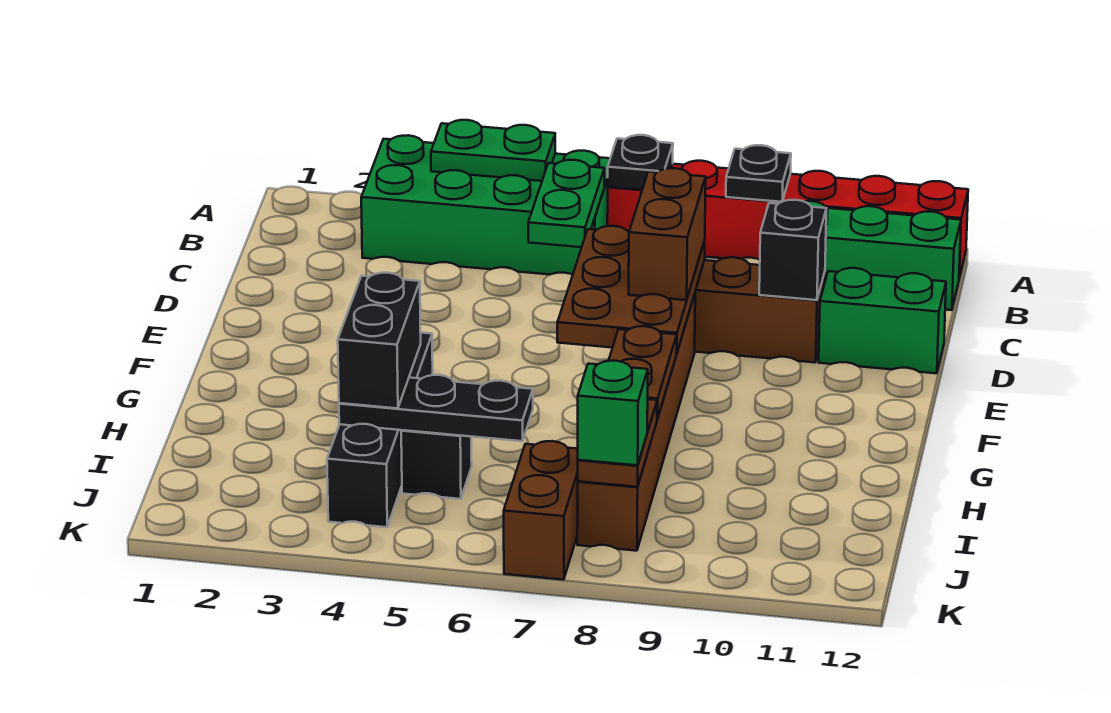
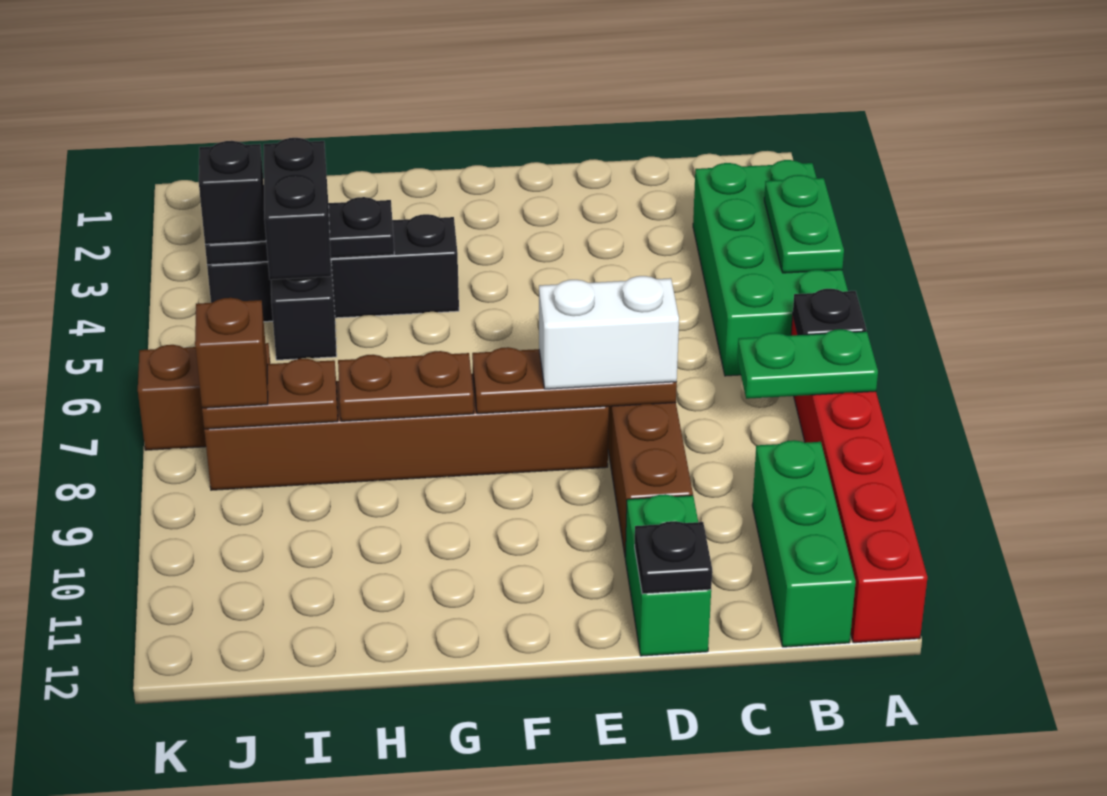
black 1x1 plate [726,145,791,202] -> black 1x1 plate moved to [635,521,712,594]
green 1x2 plate [528,160,604,247] -> green 1x2 plate moved to [737,329,878,399]
brown 2x3 plate [557,226,705,353] -> brown 1x3 plate [472,347,677,414]
brown 1x2 brick [629,168,706,300] -> white 1x2 brick [539,276,679,389]
black 1x1 brick [759,200,826,300] -> black 1x1 brick moved to [199,141,266,244]
black 1x2 brick [338,273,421,408] -> black 1x2 brick turned to [264,138,331,280]
black 1x3 plate [339,375,533,441] -> black 1x3 plate turned to [205,197,394,265]
green 1x1 brick [578,361,648,465] -> brown 1x1 brick [195,298,268,408]

